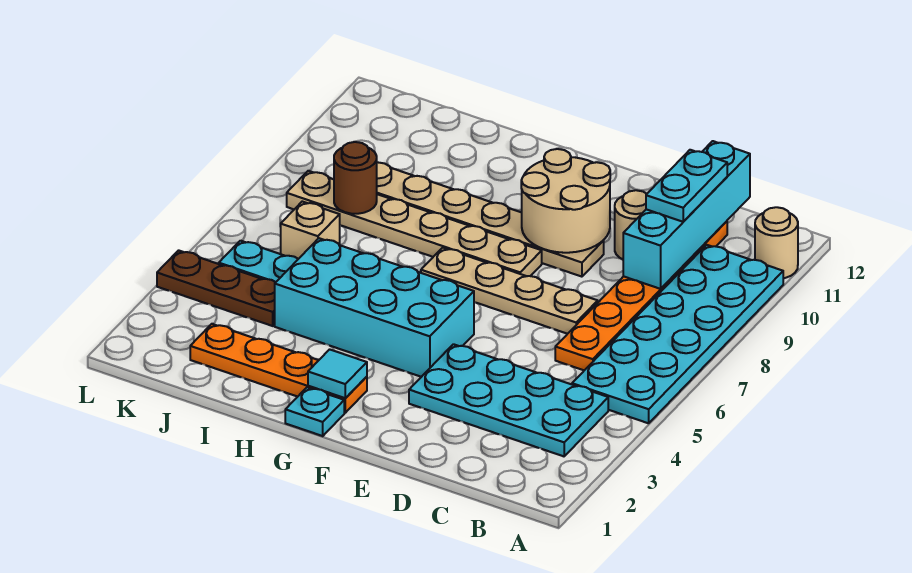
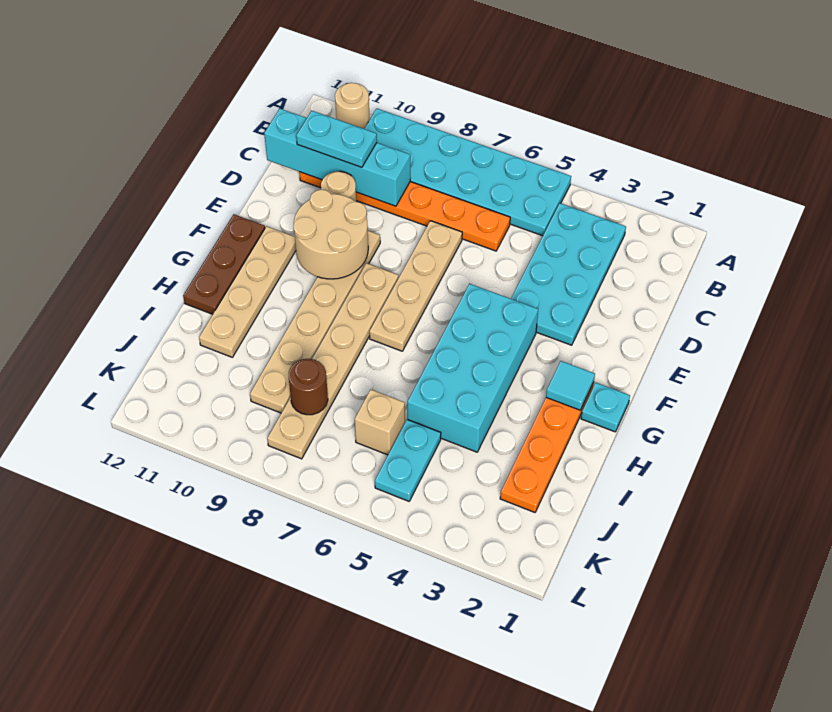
none -> tan 1x4 plate [199,226,296,357]
brown 1x3 plate [157,250,276,326] -> brown 1x3 plate moved to [183,214,265,314]

